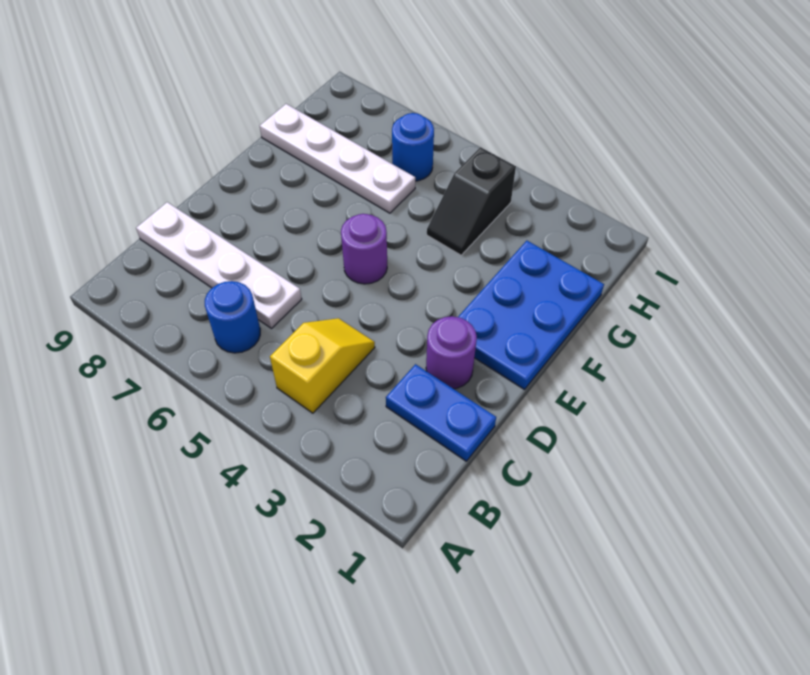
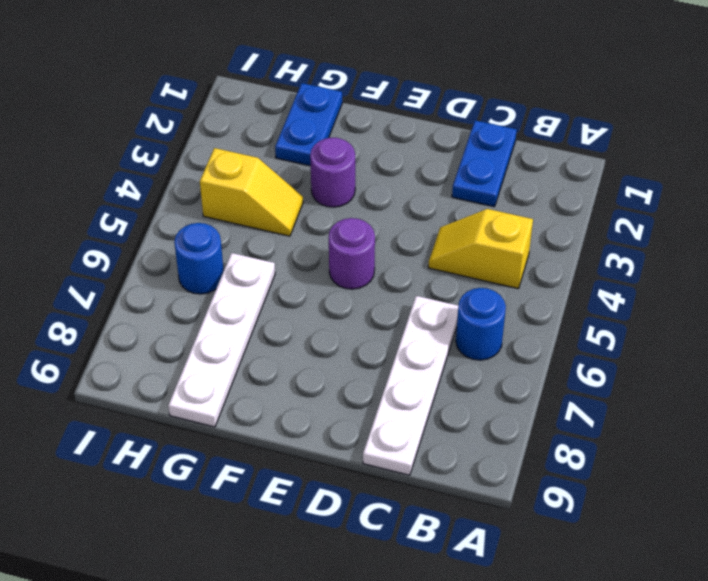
purple 1x1 round brick [426,316,477,389] -> purple 1x1 round brick moved to [310,138,355,207]
blue 2x3 plate [458,241,604,389] -> blue 1x2 plate [275,83,342,166]
black 1x2 slope [427,147,516,255] -> yellow 1x2 slope [200,148,303,236]

